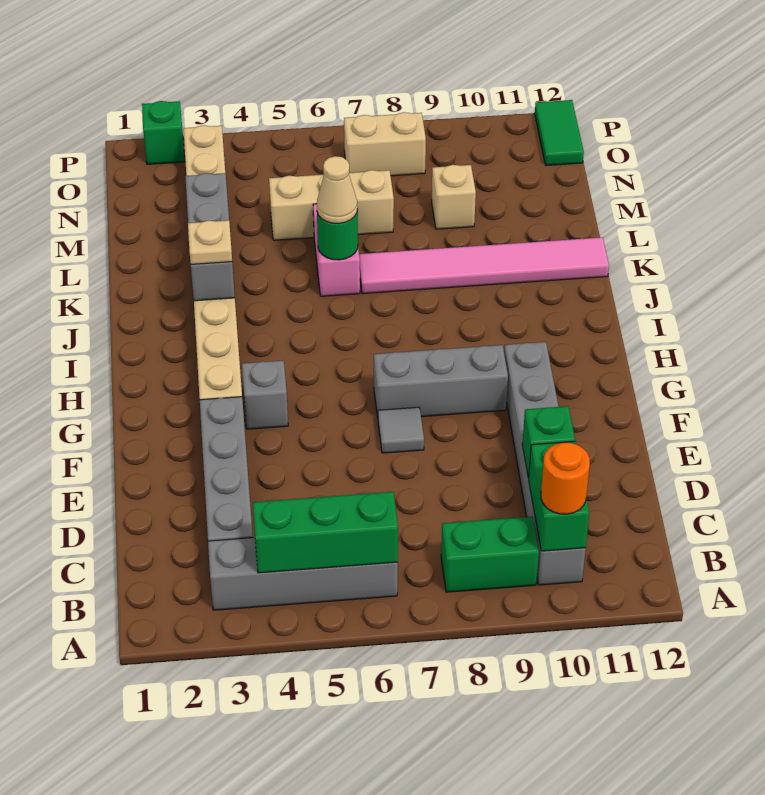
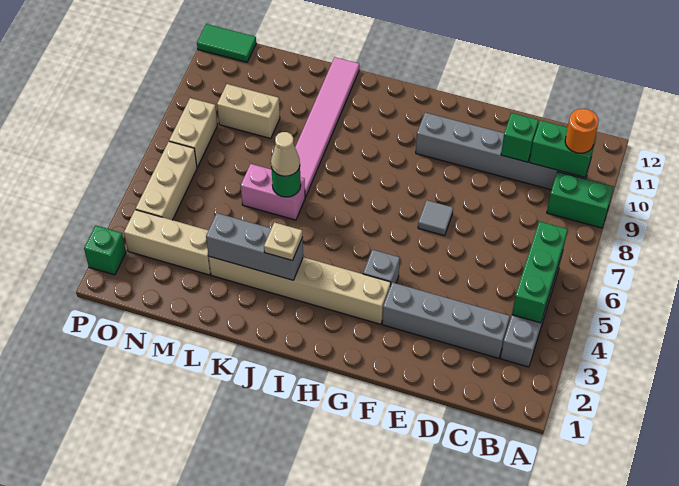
green 1x2 brick [441,517,539,592] -> green 1x2 brick turned to [547,172,613,228]
grey 1x3 brick [374,345,508,417] -> none
tan 1x3 brick [269,170,394,240] -> tan 1x3 brick moved to [136,142,197,220]
tan 1x1 brick [432,165,476,229] -> tan 1x2 brick [217,84,280,138]

